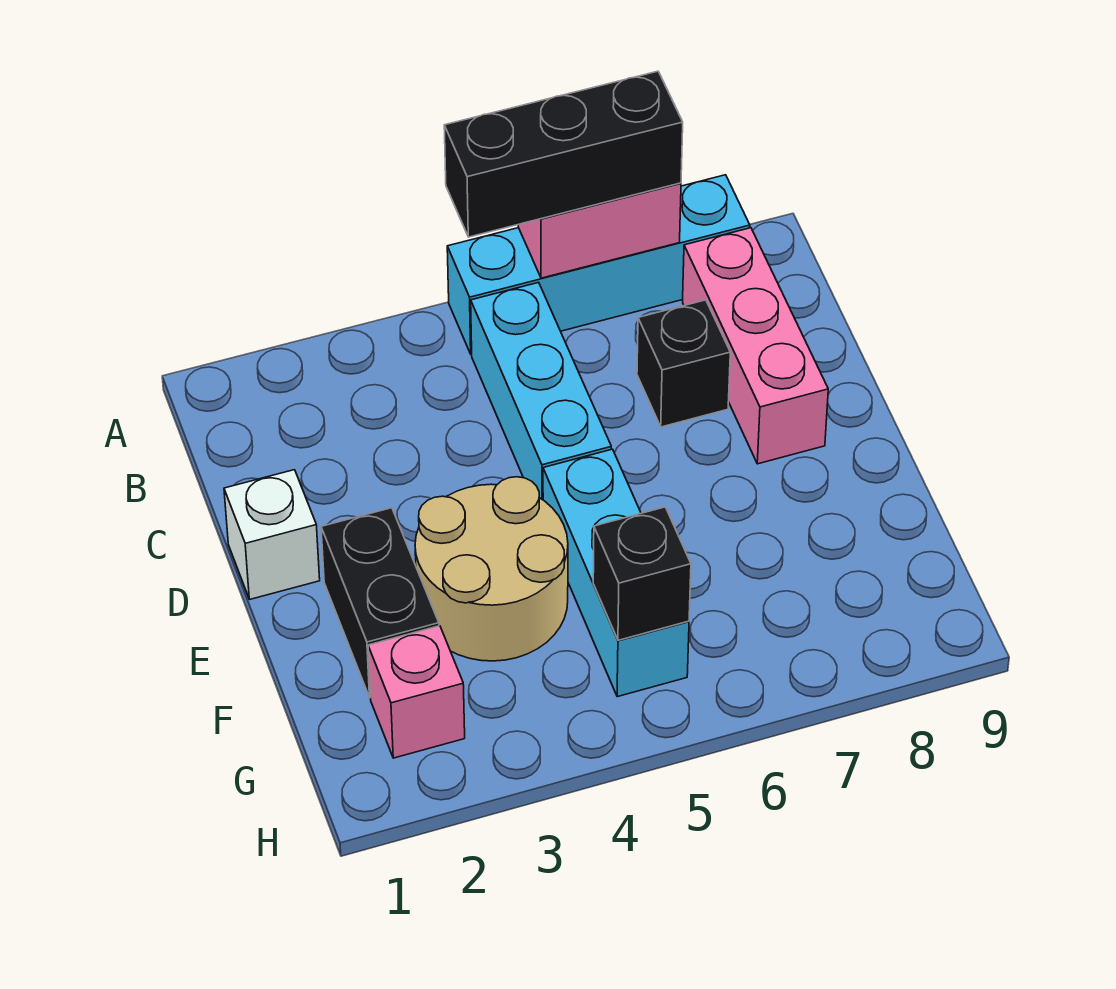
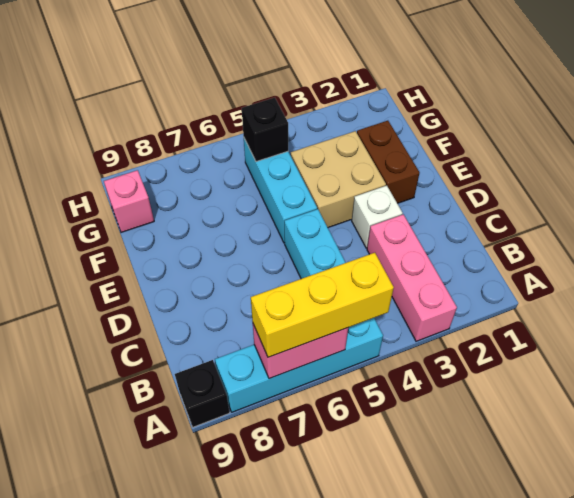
black 1x3 brick [444,71,683,237] -> yellow 1x3 brick [251,253,394,357]
pink 1x3 brick [683,228,828,464] -> pink 1x3 brick moved to [367,214,457,341]
black 1x1 brick [637,300,730,427] -> black 1x1 brick moved to [175,360,230,427]
white 1x1 brick [224,470,320,599] -> white 1x1 brick moved to [352,186,403,248]
black 1x2 brick [321,508,439,697] -> brown 1x2 brick [357,121,419,203]
tan 2x2 round brick [415,477,568,661] -> tan 2x2 brick [291,131,386,228]
pink 1x1 brick [368,626,465,758] -> pink 1x1 brick moved to [104,170,154,232]

